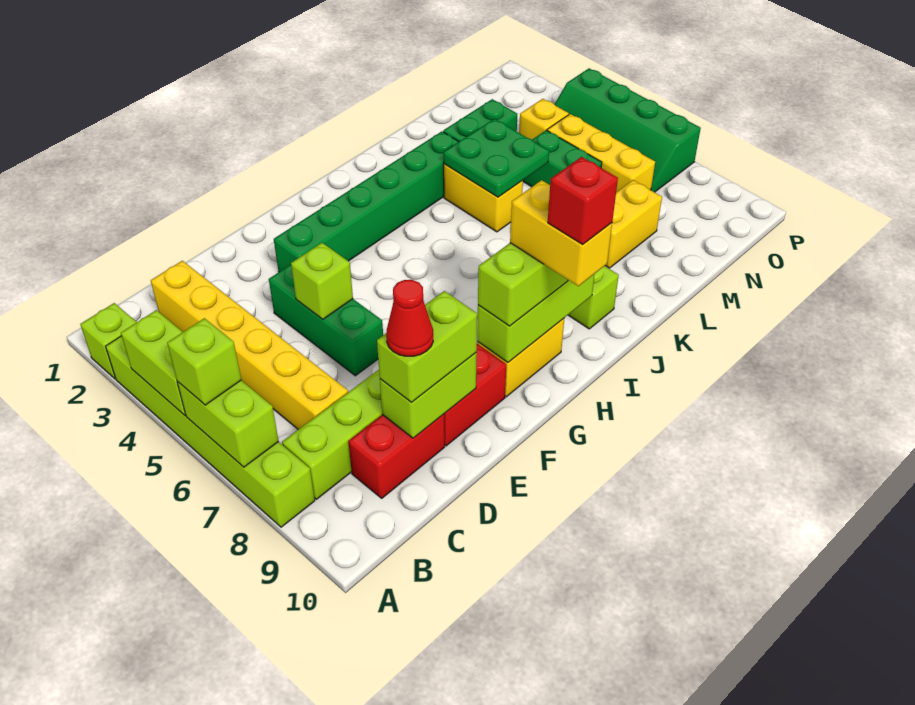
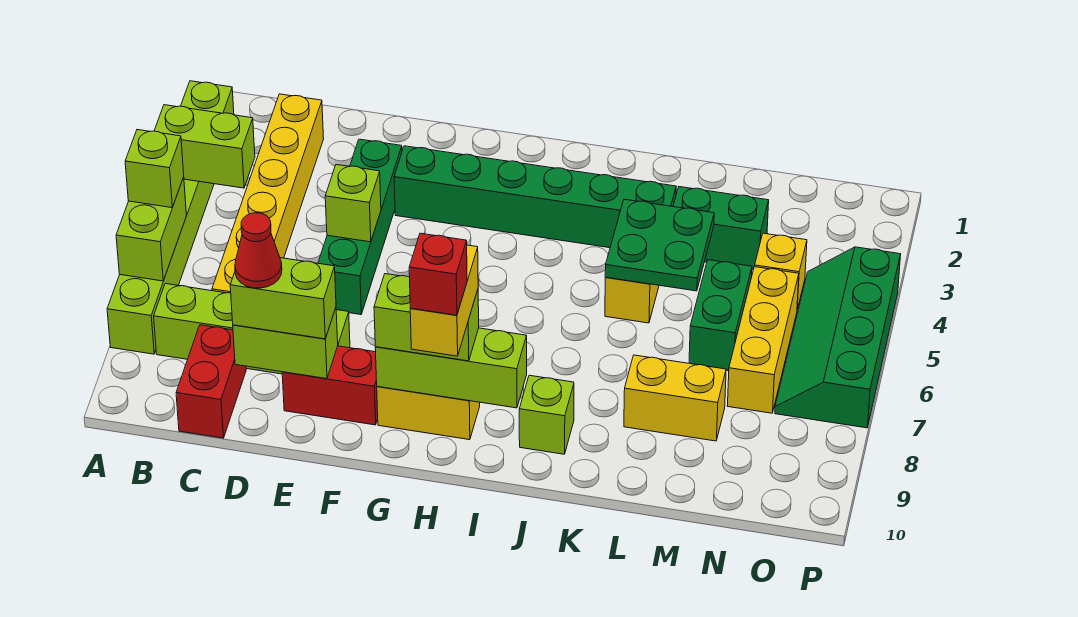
lime 1x2 brick [121,310,186,415] -> lime 1x2 brick turned to [154,105,255,188]
red 1x2 brick [348,414,445,498] -> red 1x2 brick turned to [176,325,246,438]
green 1x3 brick [269,265,383,376] -> green 1x4 brick [318,139,402,315]

